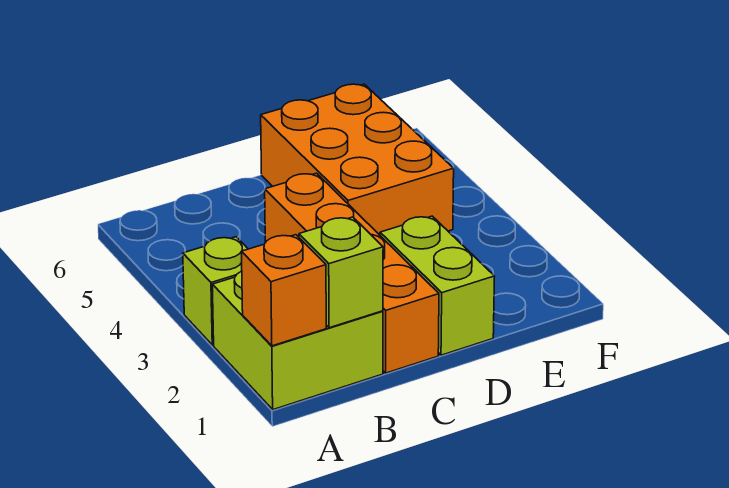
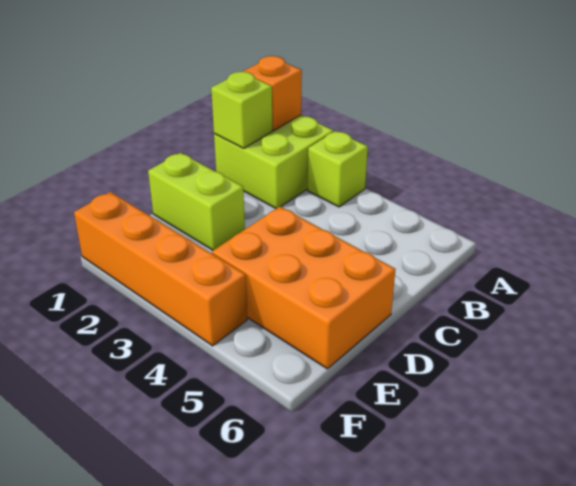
orange 1x4 brick [265,173,439,373] -> orange 1x4 brick moved to [74,192,247,346]

